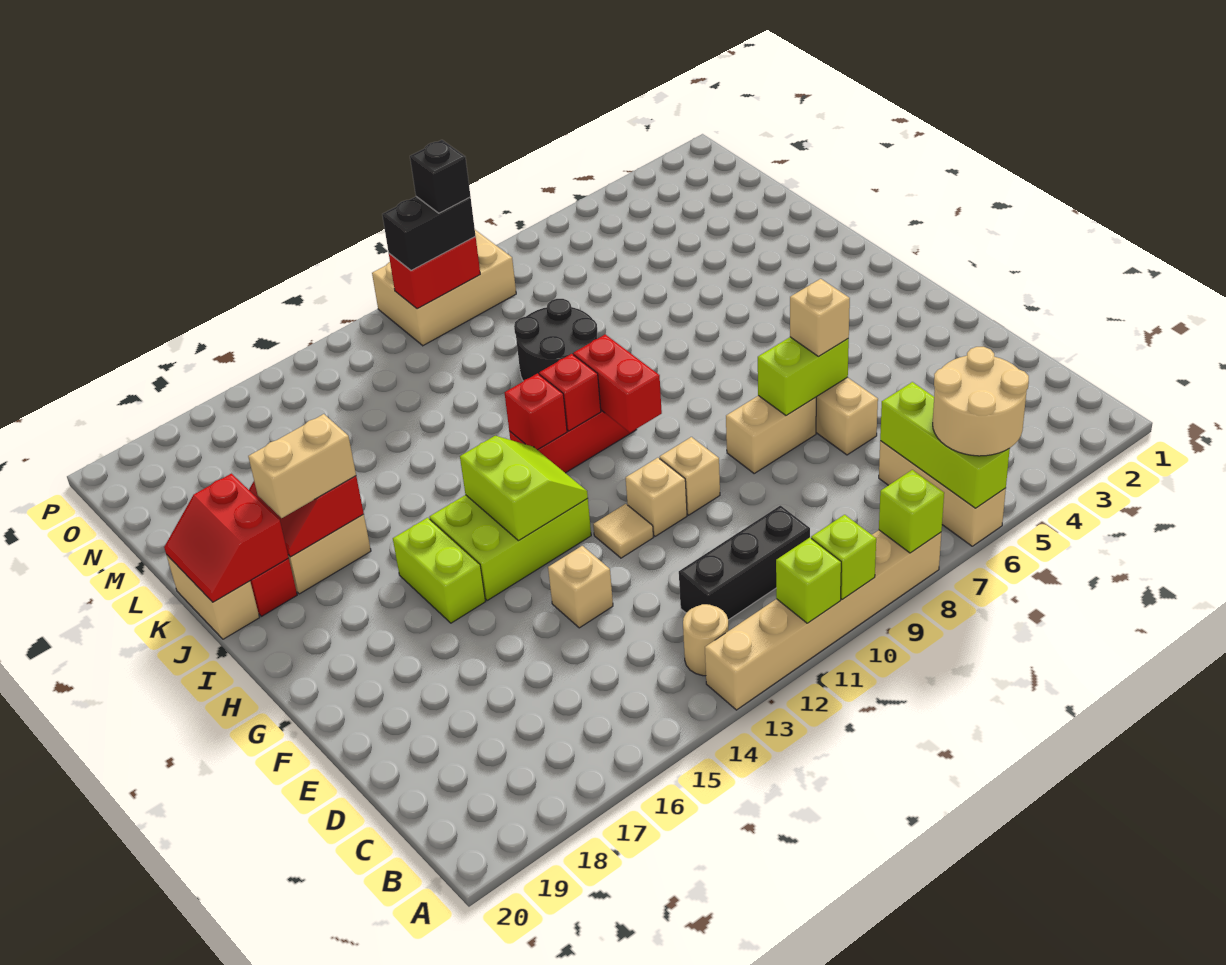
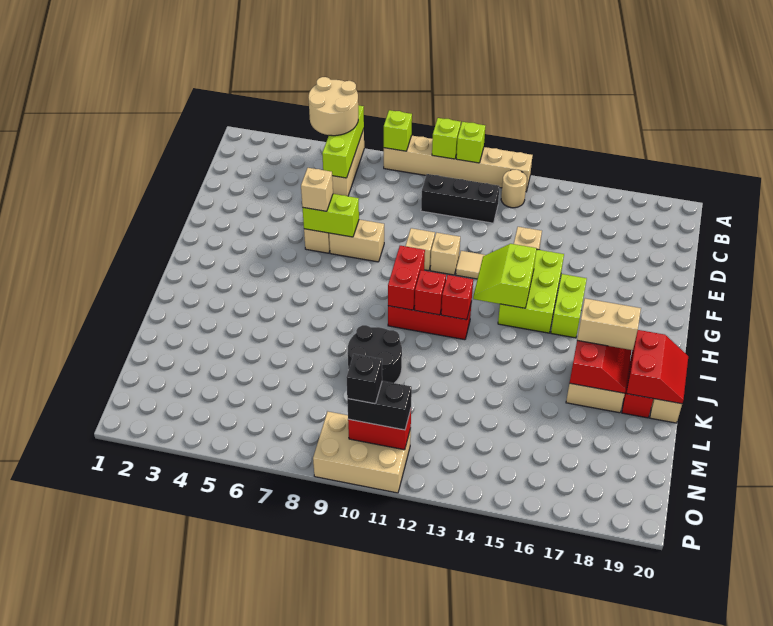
lime 2x3 brick [430,495,591,600] -> lime 2x3 brick turned to [498,249,564,333]

